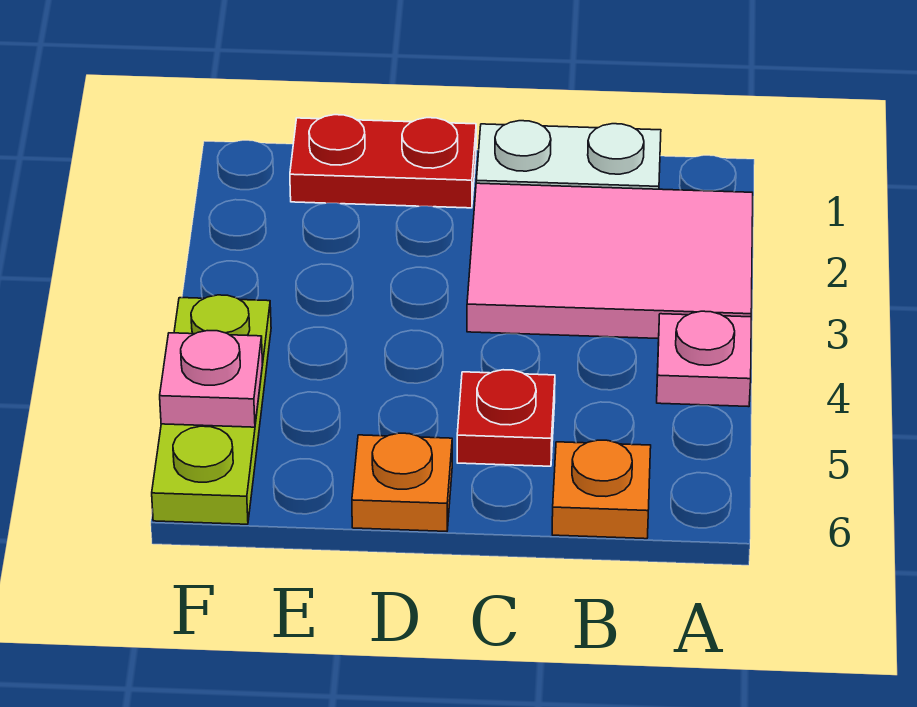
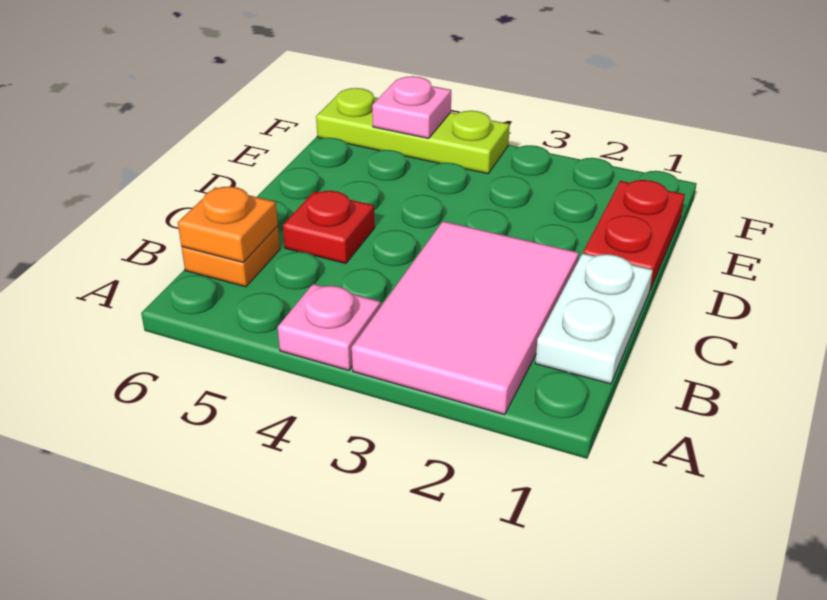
orange 1x1 plate [352,433,452,531] -> orange 1x1 plate moved to [178,186,278,262]

